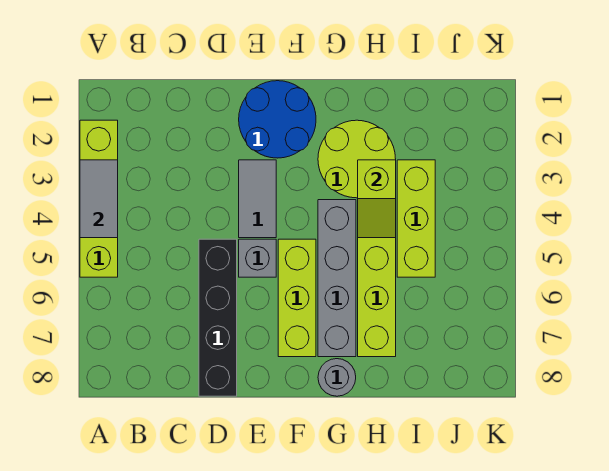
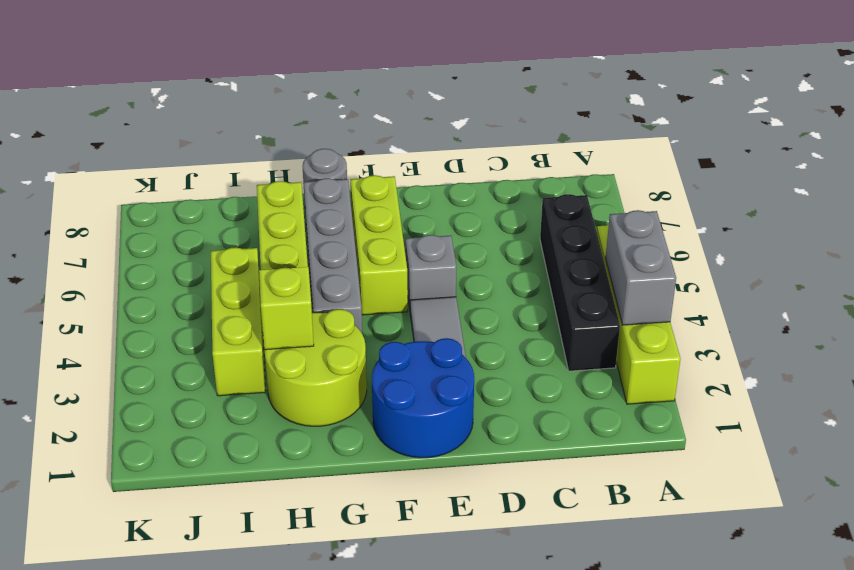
grey 1x2 tile [80,160,118,238] -> grey 1x2 brick [606,210,676,325]
black 1x4 brick [199,239,237,396] -> black 1x4 brick moved to [540,194,620,371]

